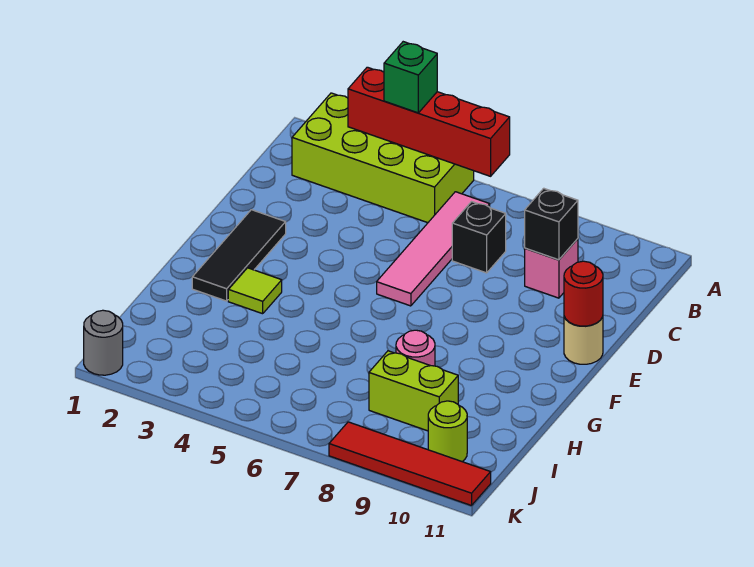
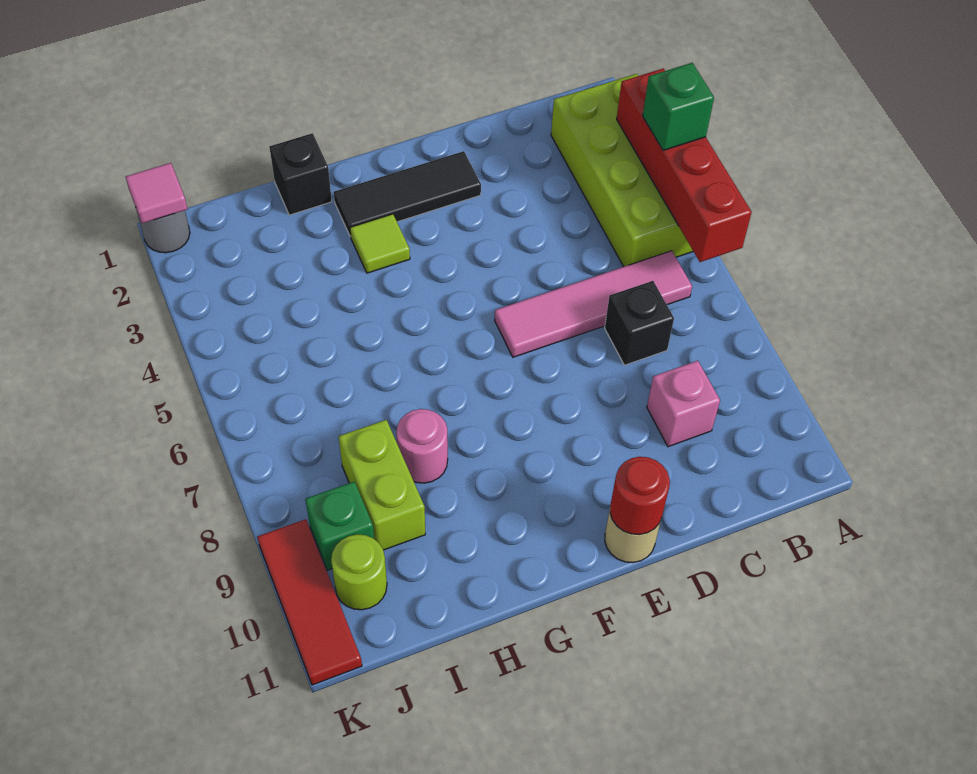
black 1x1 brick [525,188,578,260] -> black 1x1 brick moved to [269,133,332,215]
none -> green 1x1 brick [305,482,374,570]
none -> pink 1x1 tile [126,163,187,223]
red 1x4 tile [329,422,491,506] -> red 1x3 tile [257,519,362,685]

